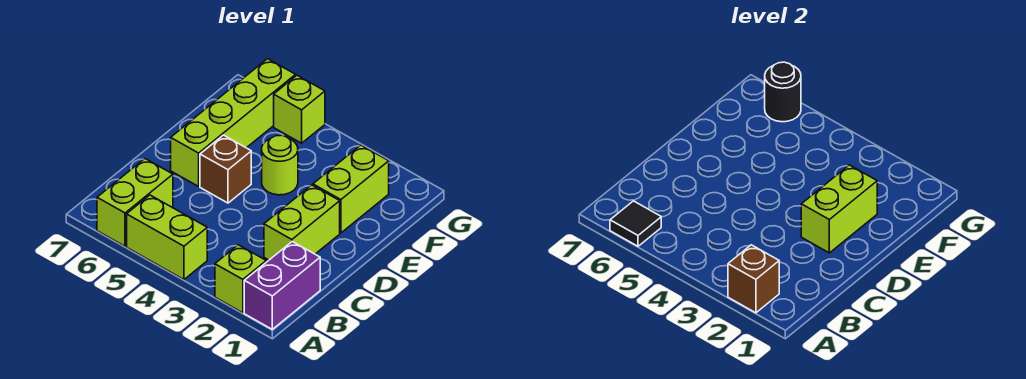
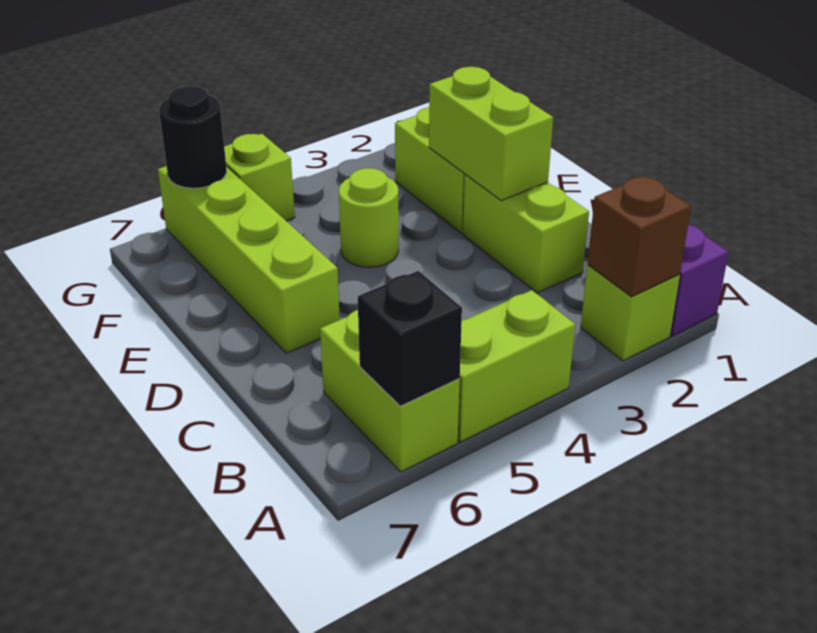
black 1x1 tile [610,201,661,246] -> black 1x1 brick [358,271,462,406]
brown 1x1 brick [200,135,251,203] -> none

